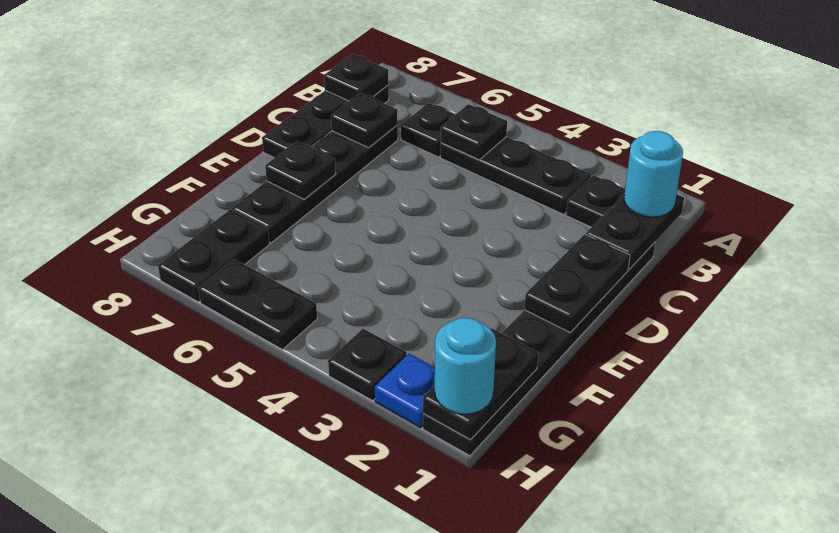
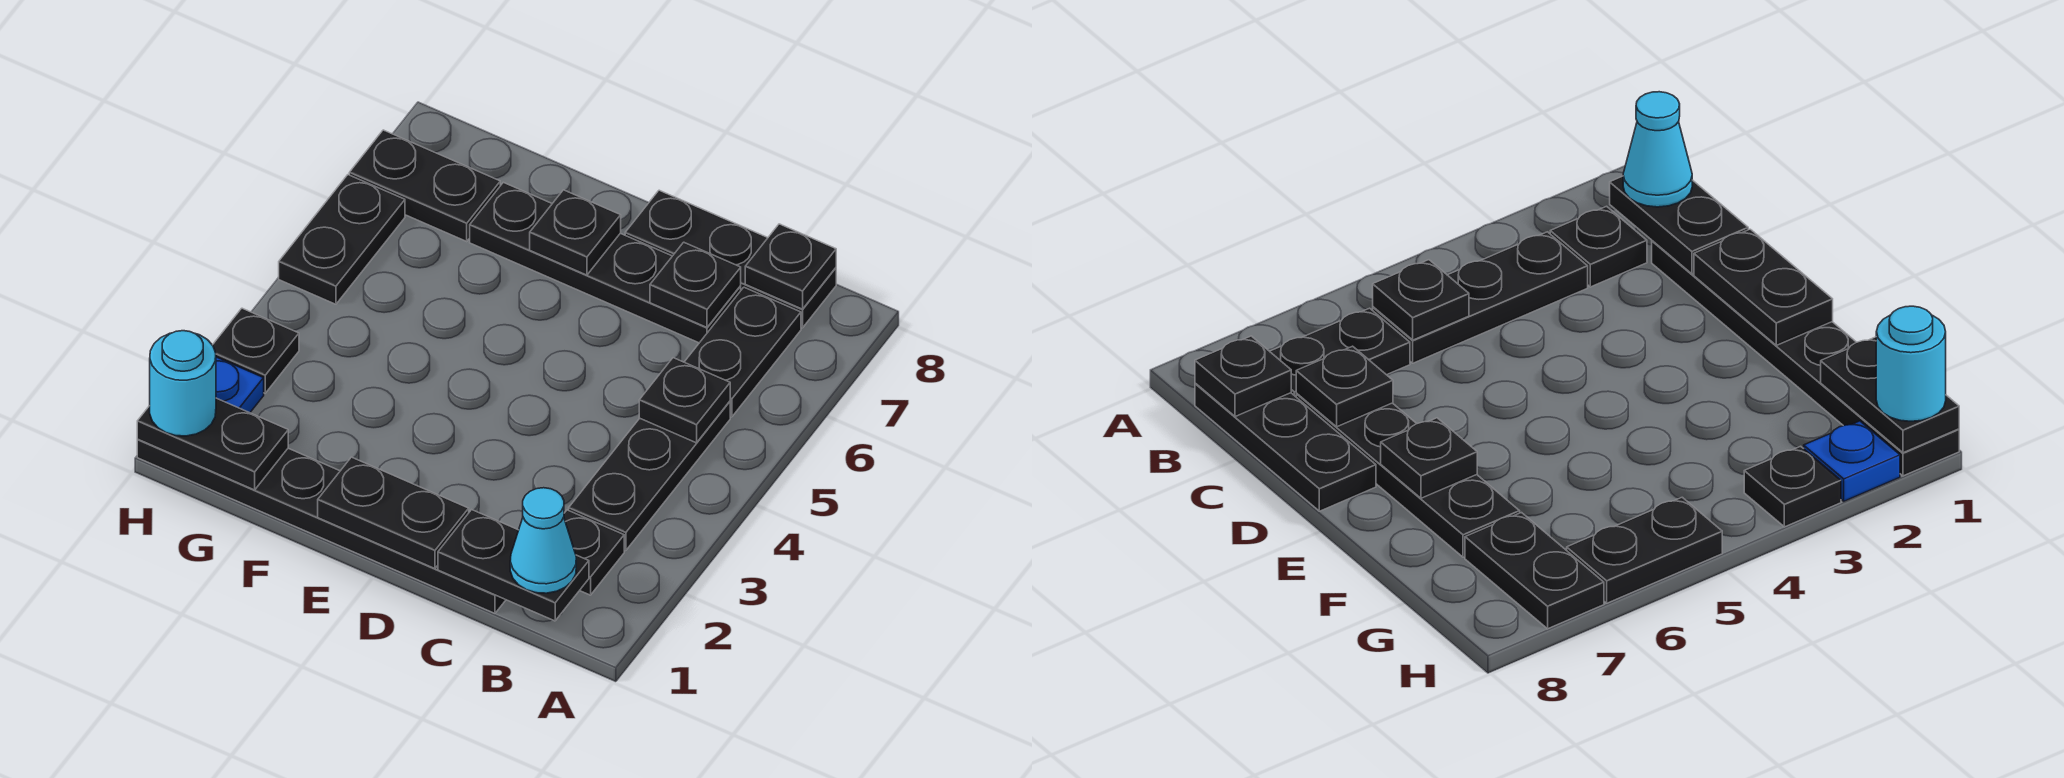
cyan 1x1 round brick [624,131,683,217] -> cyan 1x1 cone [510,488,576,593]
black 1x1 plate [401,103,455,157] -> black 1x2 plate [685,287,801,417]

